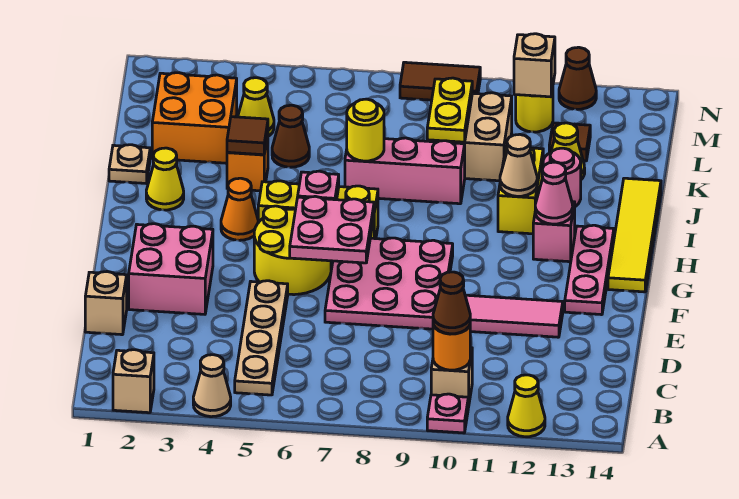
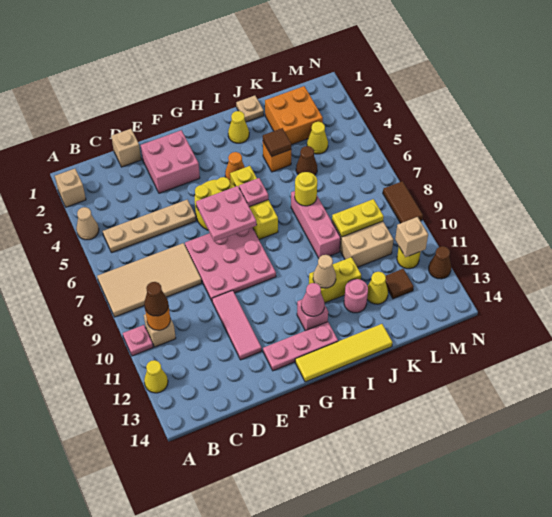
none -> tan 2x4 tile [97,243,202,317]

